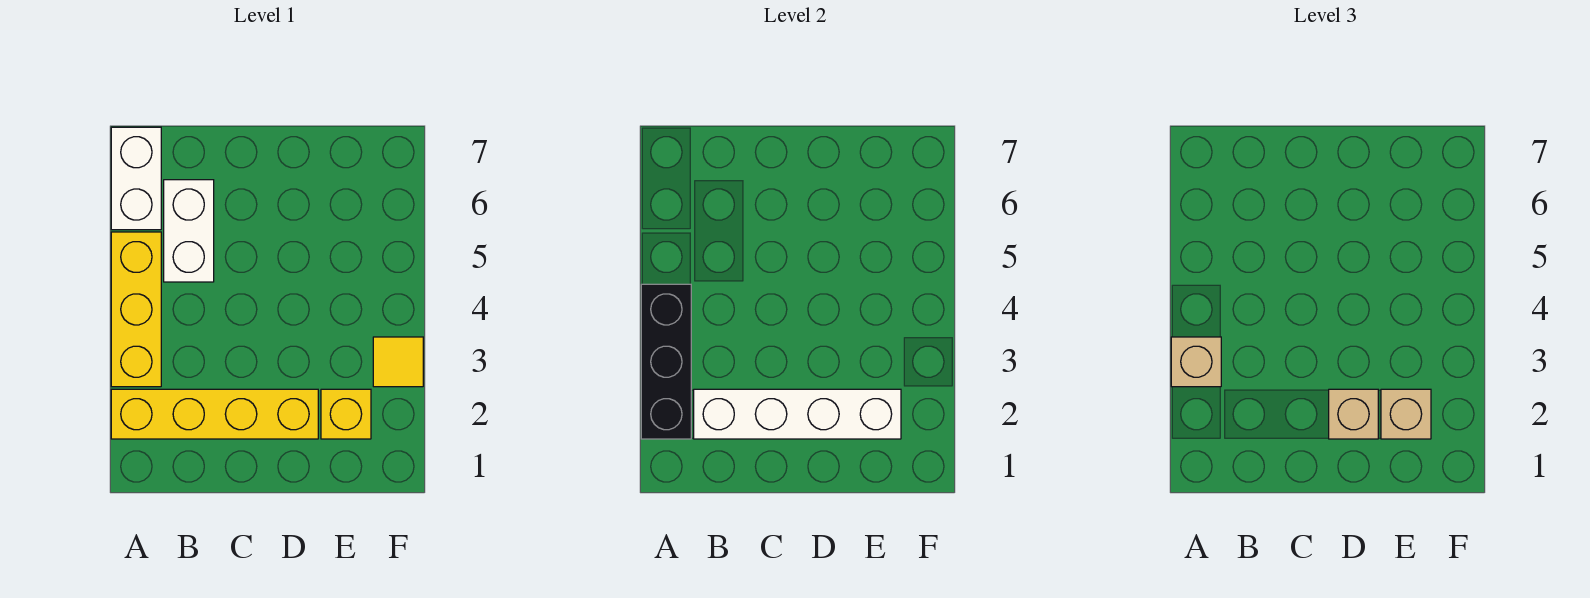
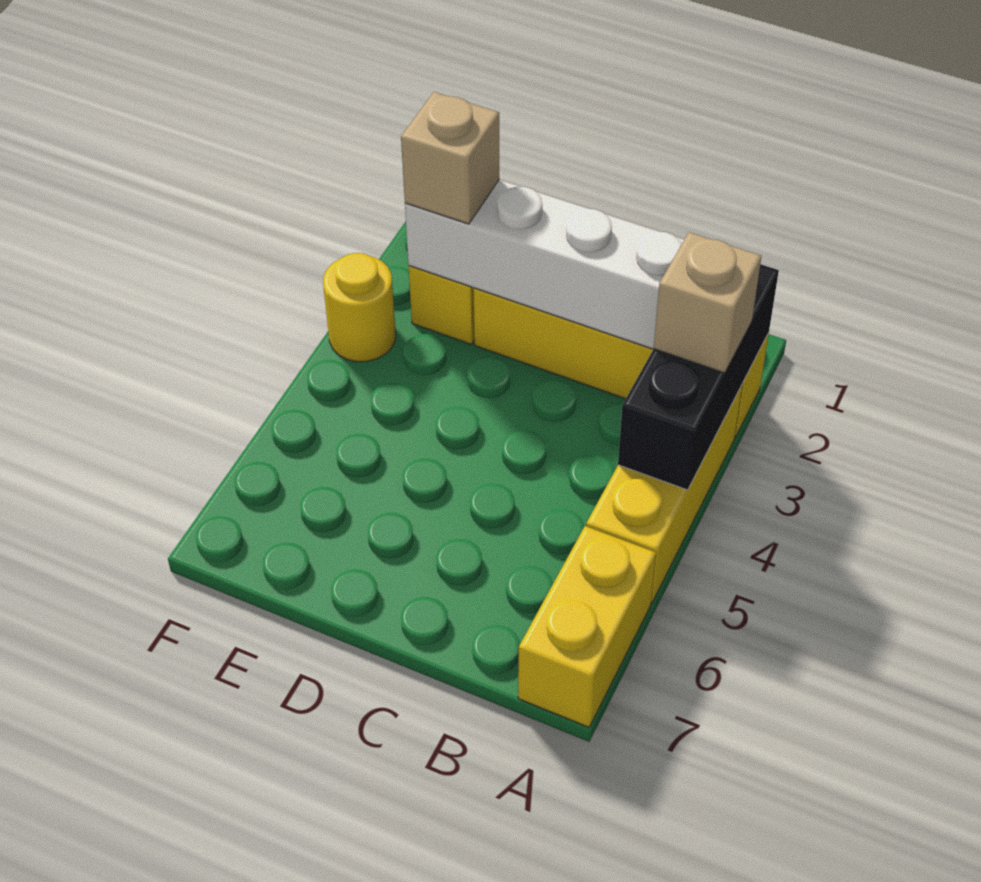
white 1x2 brick [111,127,161,230] -> yellow 1x2 brick [518,526,656,727]
white 1x2 brick [164,180,214,282] -> none
tan 1x1 brick [1329,389,1378,439] -> none
yellow 1x1 tile [373,337,423,387] -> yellow 1x1 round brick [323,253,396,362]

